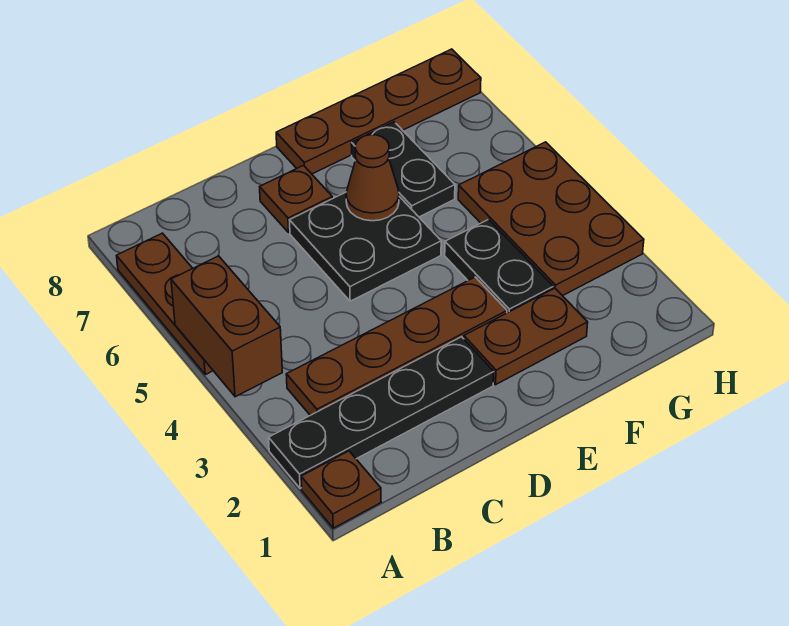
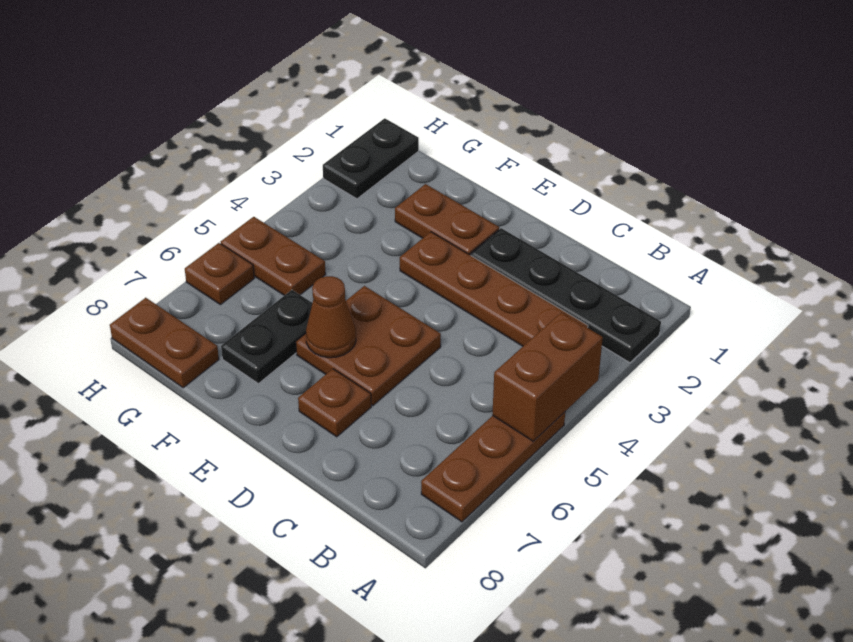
brown 1x1 plate [301,451,381,528] -> brown 1x1 plate moved to [185,243,254,305]
black 2x2 plate [290,192,441,301] -> brown 2x2 plate [296,286,441,405]
brown 1x4 plate [276,49,481,174] -> brown 1x2 plate [110,298,219,388]
black 1x2 plate [445,220,553,313] -> black 1x2 plate moved to [323,118,419,199]
brown 2x3 plate [458,142,644,296] -> brown 1x2 plate [221,217,326,295]

